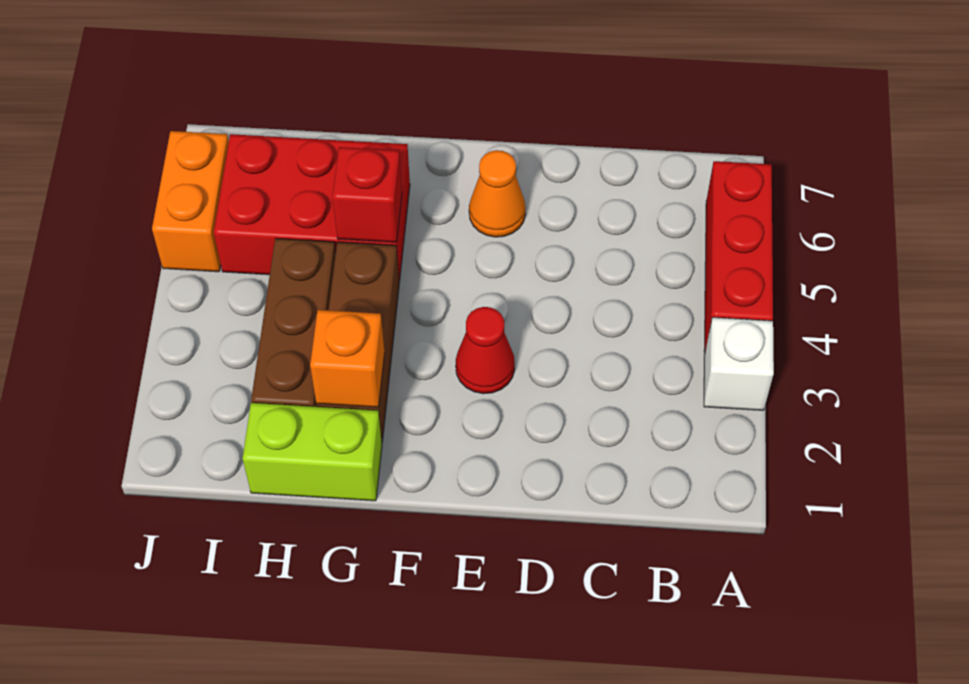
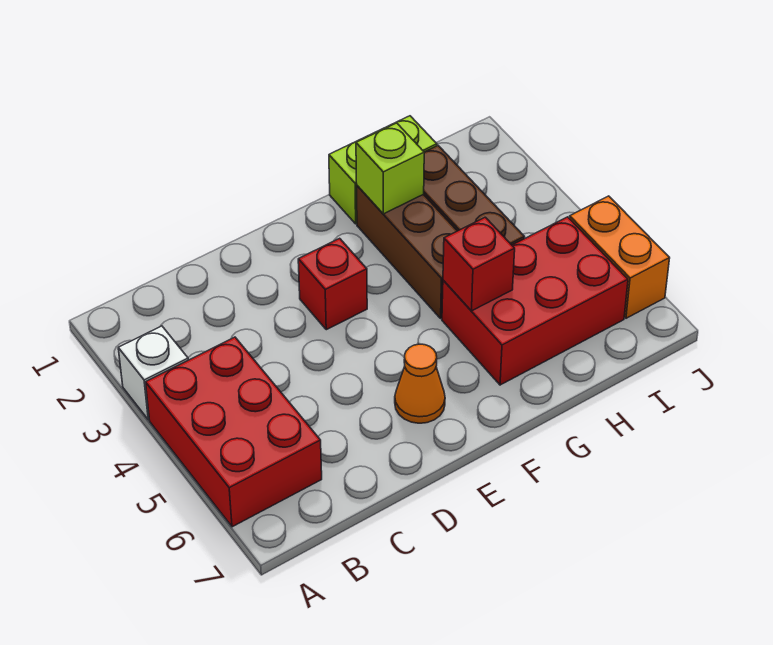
red 1x3 brick [704,161,773,352] -> red 2x3 brick [146,337,322,527]
red 1x1 cone [456,307,515,394] -> red 1x1 brick [298,238,367,330]
orange 1x1 brick [310,310,385,407] -> lime 1x1 brick [356,123,424,214]

